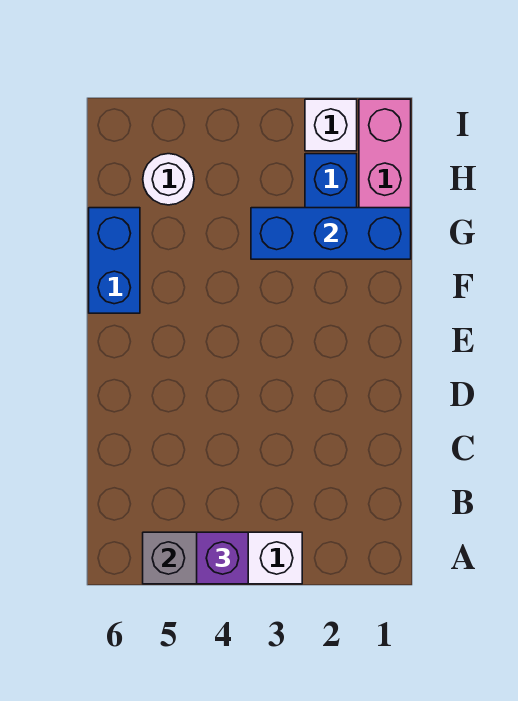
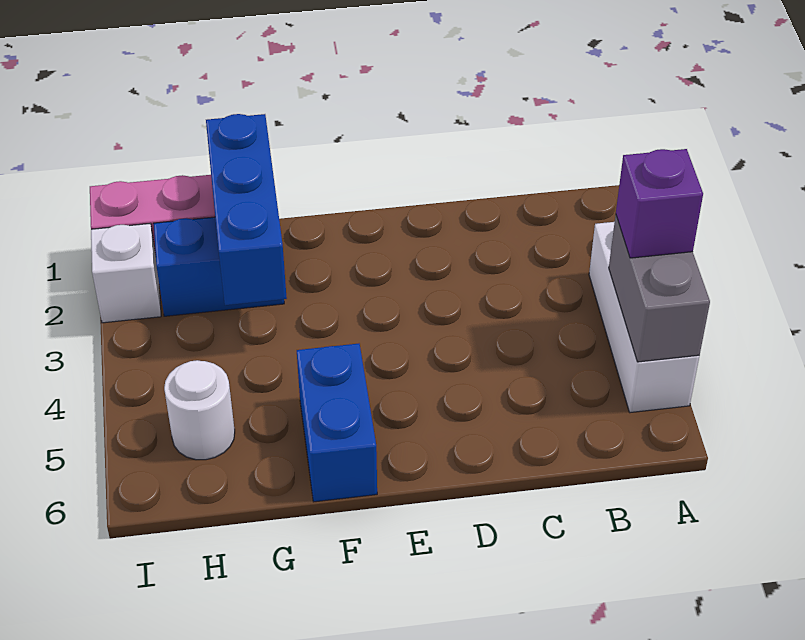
blue 1x2 brick [89,208,140,313] -> blue 1x2 brick turned to [297,344,377,502]

